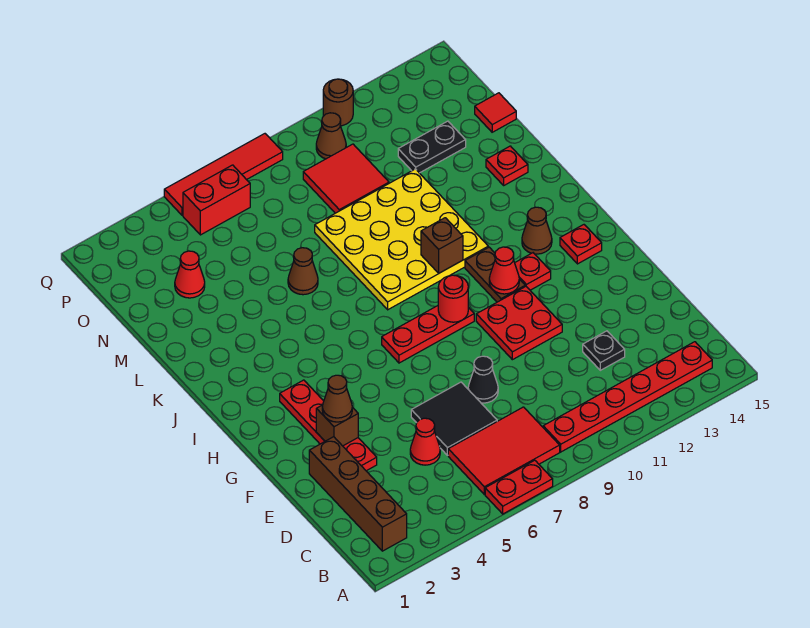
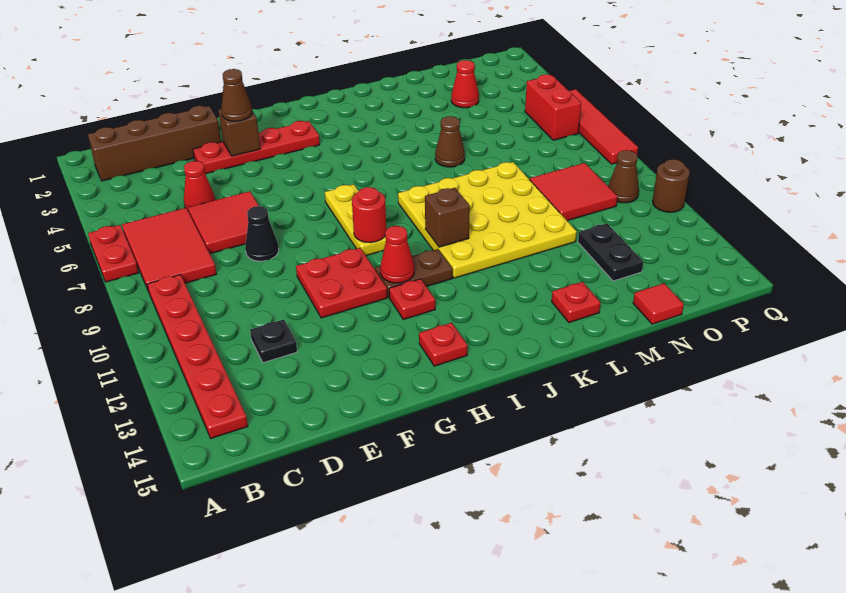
black 2x2 tile [411,382,497,455] -> red 2x2 tile [188,191,259,254]
red 1x3 plate [382,306,474,363] -> yellow 1x3 plate [325,184,386,256]
brown 1x1 cone [522,207,552,254] -> none

